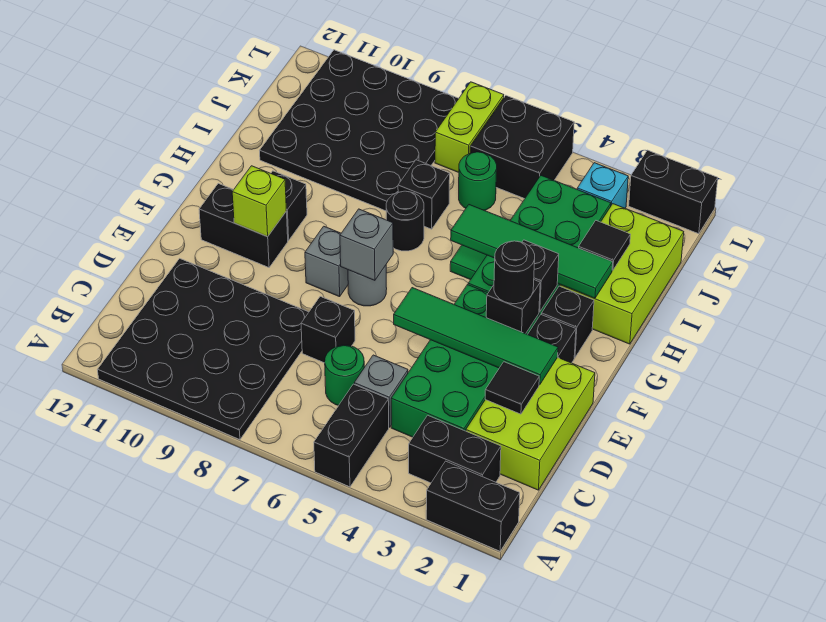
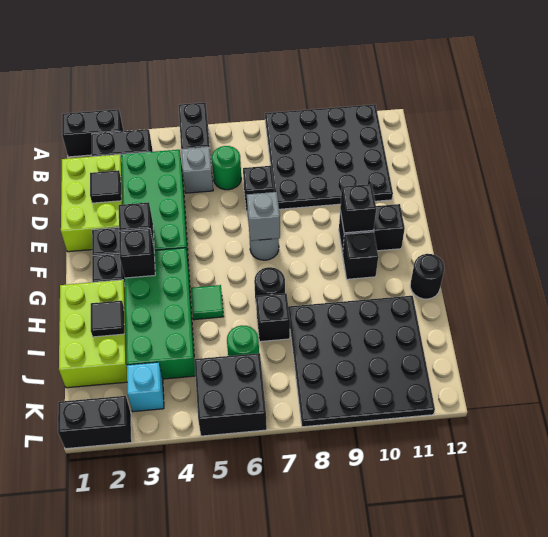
green 1x4 tile [394,288,558,385] -> none
black 1x1 round brick [494,241,535,304] -> black 1x1 round brick moved to [410,254,444,299]
grey 1x1 brick [305,226,348,297] -> none
lime 1x1 brick [232,166,286,237] -> black 1x1 brick [340,184,376,233]
green 1x4 tile [451,205,613,298] -> none
lime 1x2 brick [435,82,504,172] -> none

